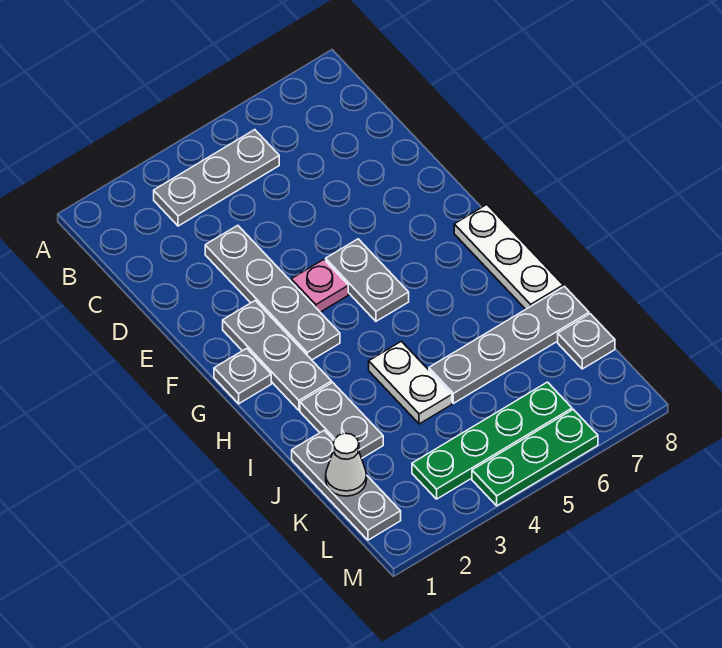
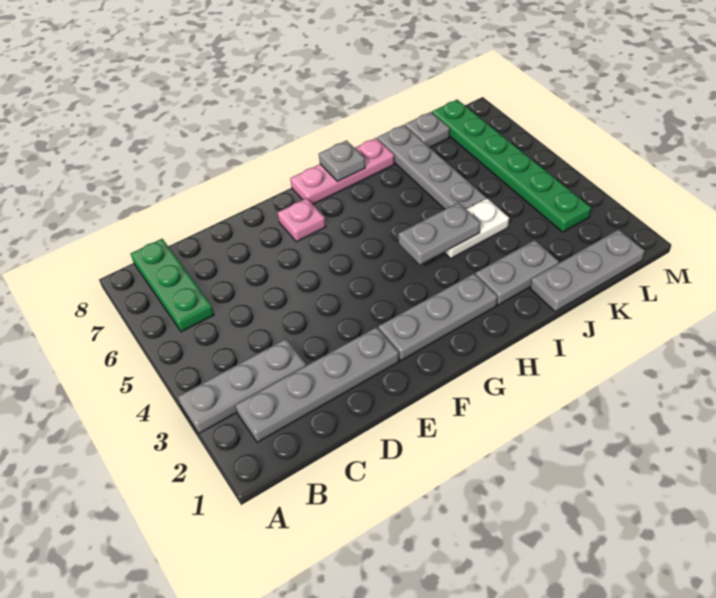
grey 1x3 plate [154,130,279,226] -> grey 1x3 plate turned to [178,339,306,433]
grey 1x4 plate [205,225,340,360] -> grey 1x4 plate moved to [235,327,399,442]
pink 1x1 plate [291,259,348,312] -> pink 1x1 plate moved to [278,198,326,242]
grey 1x2 plate [326,239,409,321] -> grey 1x2 plate moved to [398,203,480,265]
grey 1x1 plate [214,348,271,404] -> grey 1x1 plate moved to [319,141,365,181]
white 1x3 plate [454,205,563,309] -> pink 1x3 plate [290,138,395,204]
white 1x1 cone [326,433,367,496] -> none
green 1x4 plate [412,382,572,499] -> green 1x6 plate [432,100,591,232]
green 1x3 plate [472,409,598,506] -> green 1x3 plate moved to [131,239,214,332]

